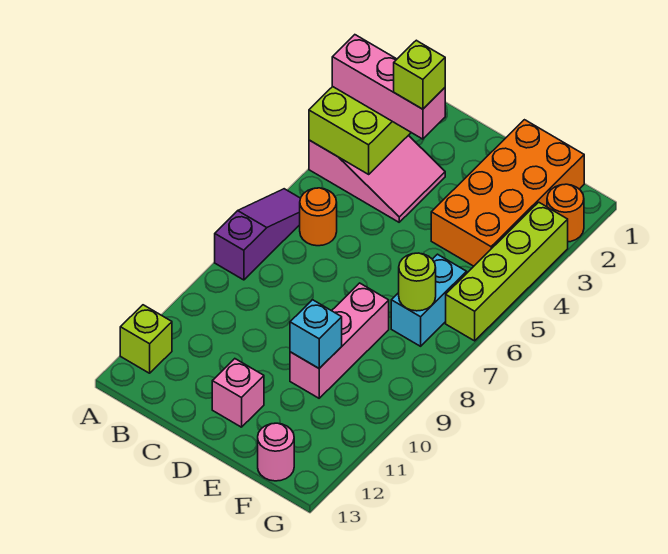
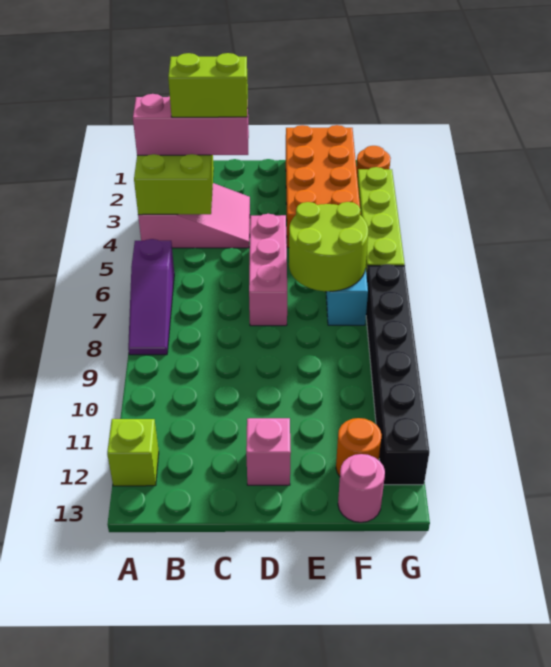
purple 1x3 slope [215,189,301,280] -> purple 1x3 slope turned to [128,239,174,355]
orange 1x1 round brick [300,188,337,246] -> orange 1x1 round brick moved to [336,418,382,476]
lime 1x1 brick [394,40,445,109] -> lime 1x2 brick [168,53,248,117]
pink 1x3 brick [290,283,389,398] -> pink 1x3 brick moved to [249,214,287,326]
cyan 1x1 brick [290,300,342,368] -> none
lime 1x1 round brick [399,253,436,311] -> lime 2x2 round brick [289,202,368,291]
none -> black 1x6 brick [366,264,430,485]

